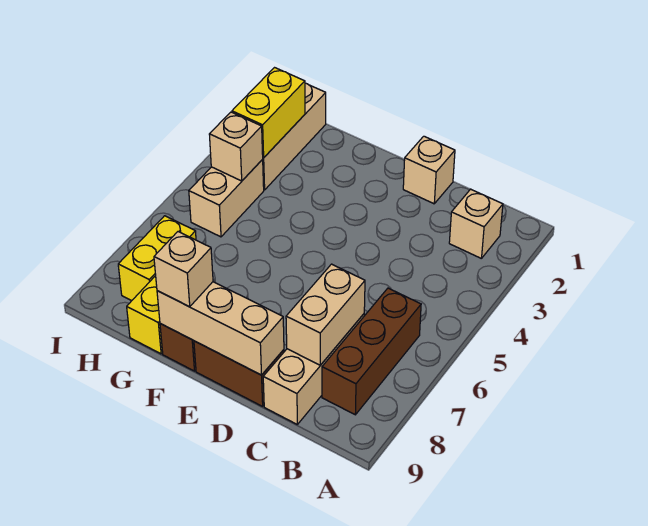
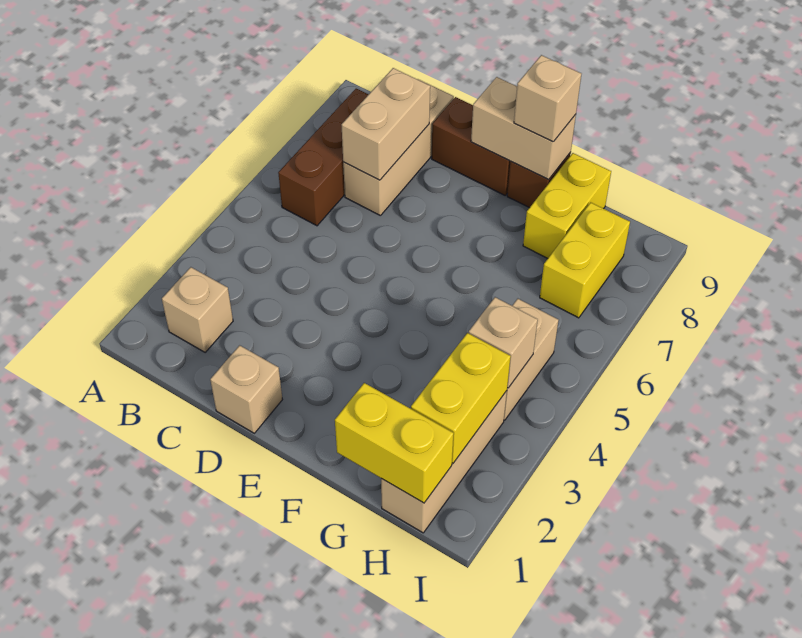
tan 1x3 brick [157,282,284,375] -> tan 1x2 brick [471,77,576,180]
none -> yellow 1x2 brick [335,383,454,503]

